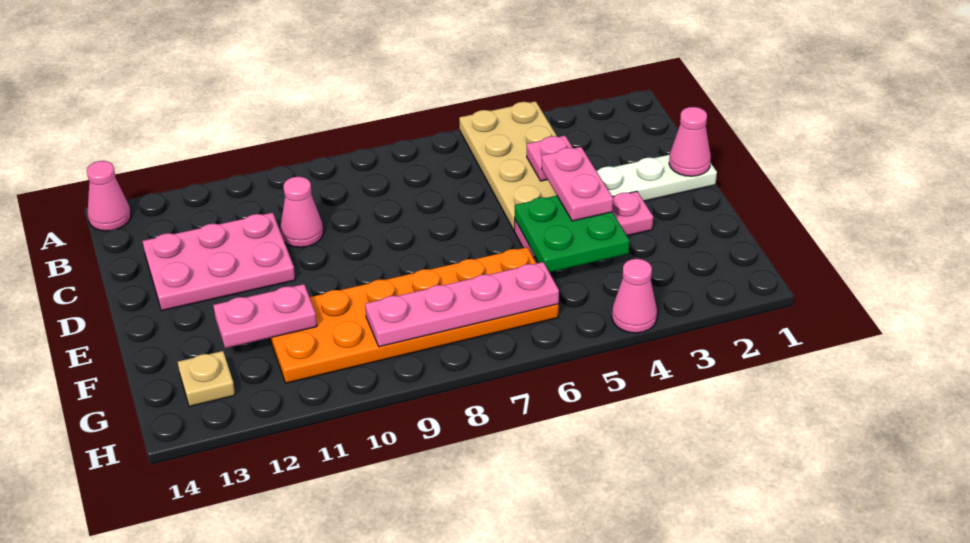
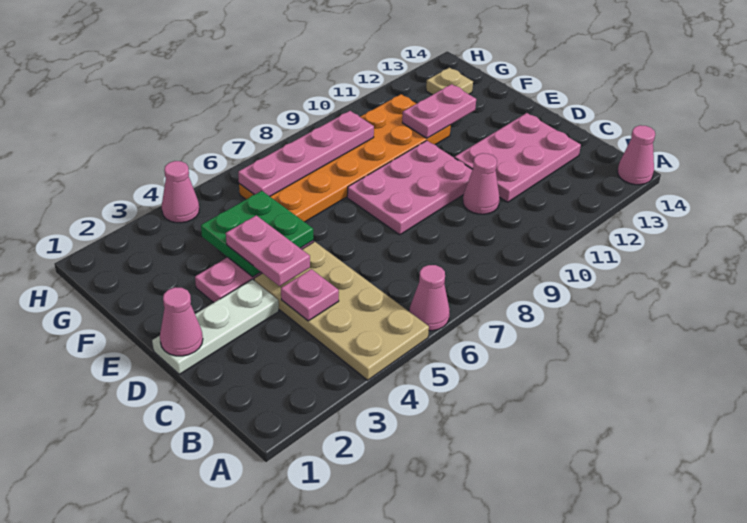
none -> pink 1x1 cone [409,265,450,331]
none -> pink 2x3 plate [347,141,473,235]

